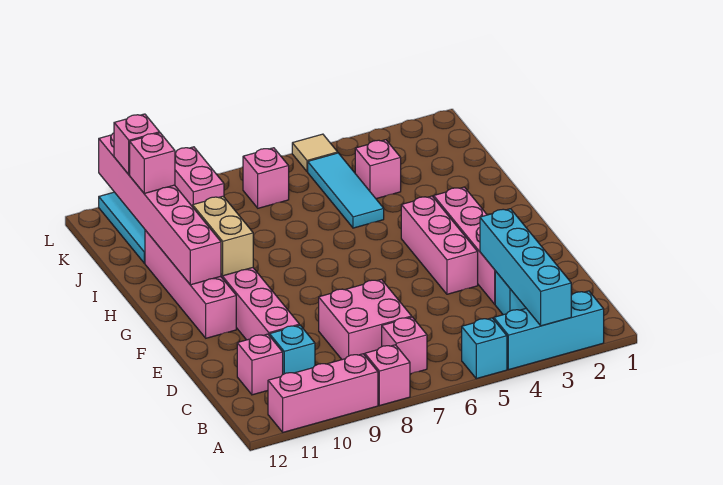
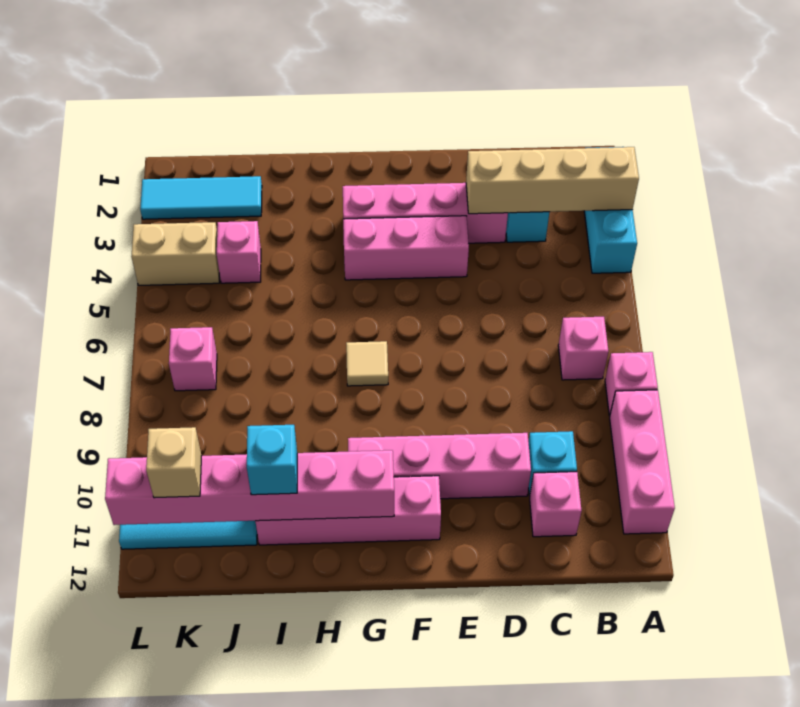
cyan 1x4 brick [480,209,571,326] -> tan 1x4 brick [466,147,639,214]
cyan 1x1 brick [462,318,507,379] -> cyan 1x1 brick moved to [247,425,297,495]
pink 2x2 brick [319,279,412,360] -> none
tan 1x2 brick [193,196,253,276] -> tan 1x2 brick moved to [131,222,219,285]
cyan 1x3 tile [308,153,384,228] -> cyan 1x3 tile moved to [140,176,262,219]
pink 1x1 brick [130,133,175,193] -> none
pink 1x2 brick [175,147,224,207] -> none
pink 1x1 brick [114,114,160,175] -> tan 1x1 brick [146,427,202,498]
tan 1x1 tile [292,134,338,172] -> tan 1x1 tile moved to [346,341,388,386]

